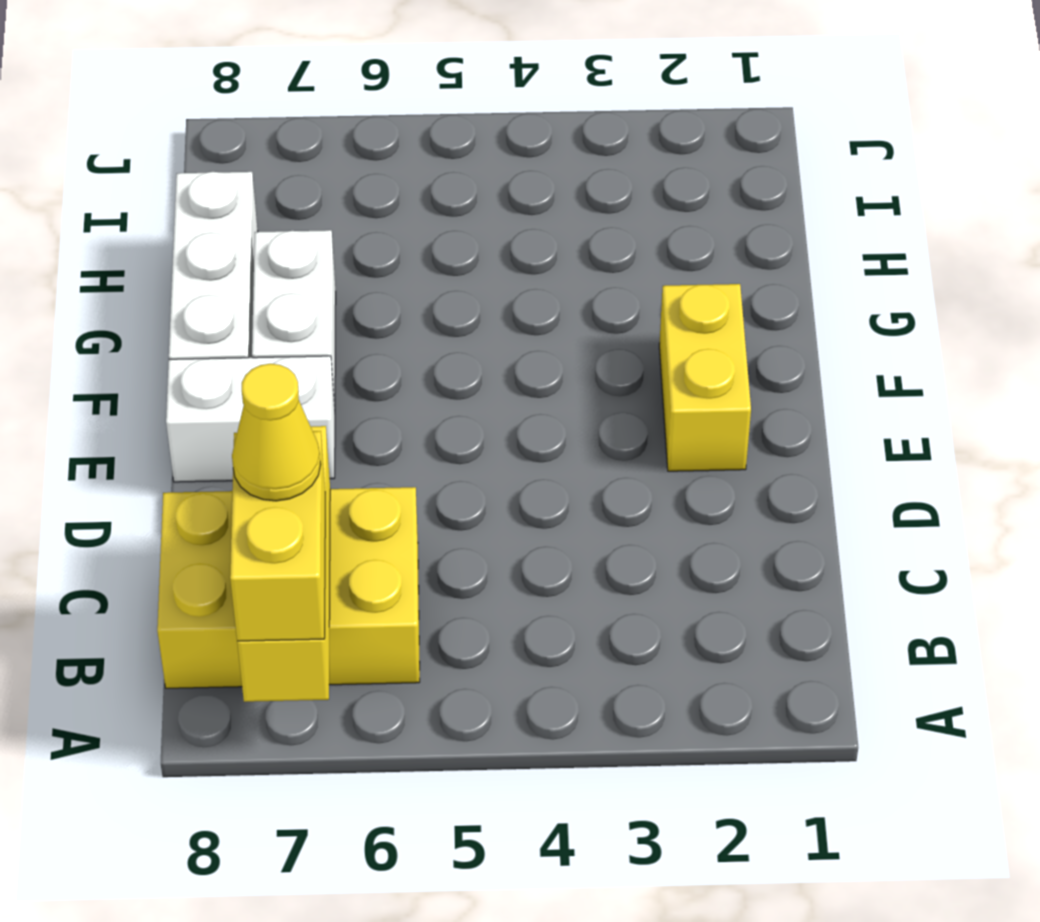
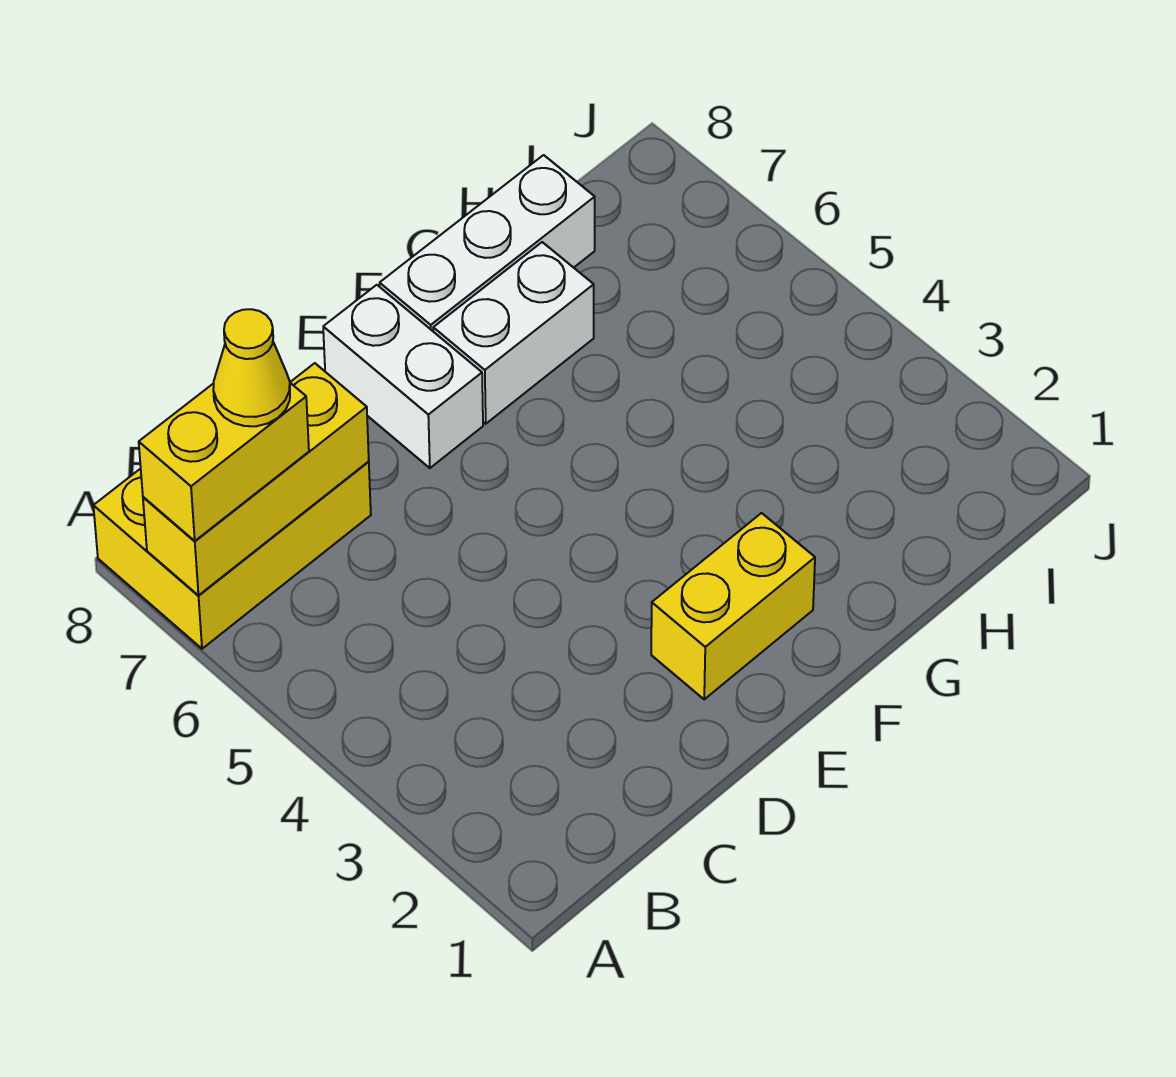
yellow 2x3 brick [157,487,420,688] -> yellow 2x3 brick turned to [93,462,371,649]

